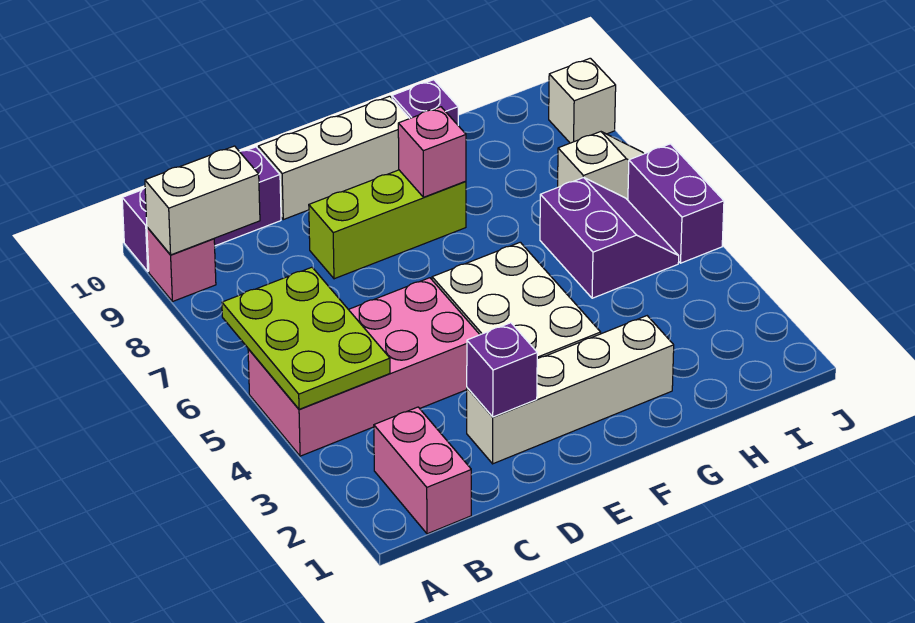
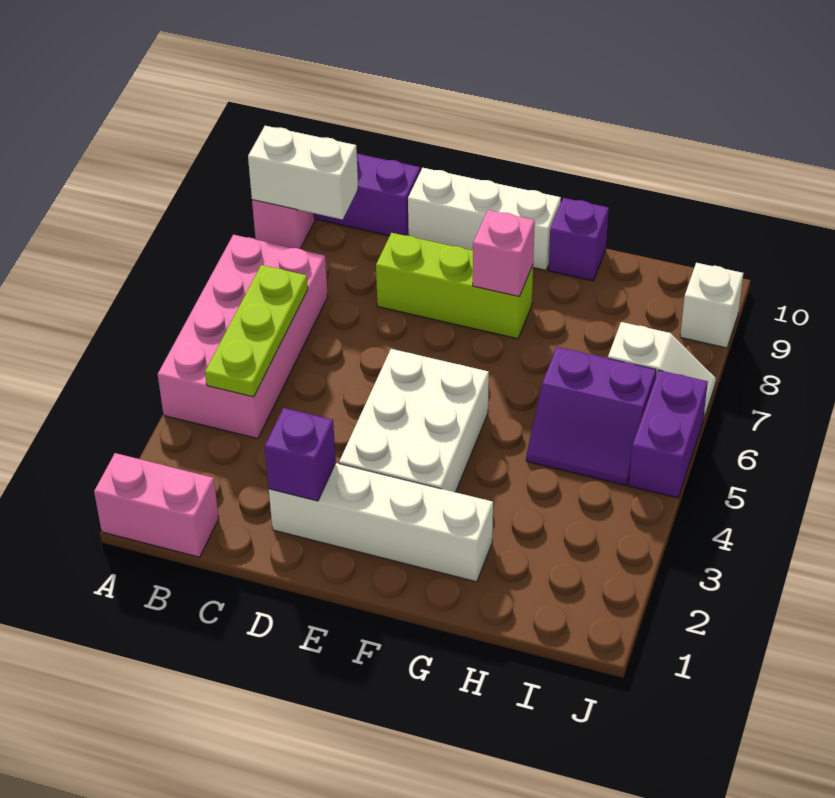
pink 2x4 brick [248,278,480,456] -> pink 2x4 brick turned to [158,235,328,439]
lime 2x3 plate [222,267,390,409] -> lime 1x3 plate [205,265,308,397]
pink 1x2 brick [374,407,471,534] -> pink 1x2 brick turned to [94,453,219,557]
purple 2x2 slope [540,178,679,298] -> purple 2x2 slope turned to [526,347,656,485]

